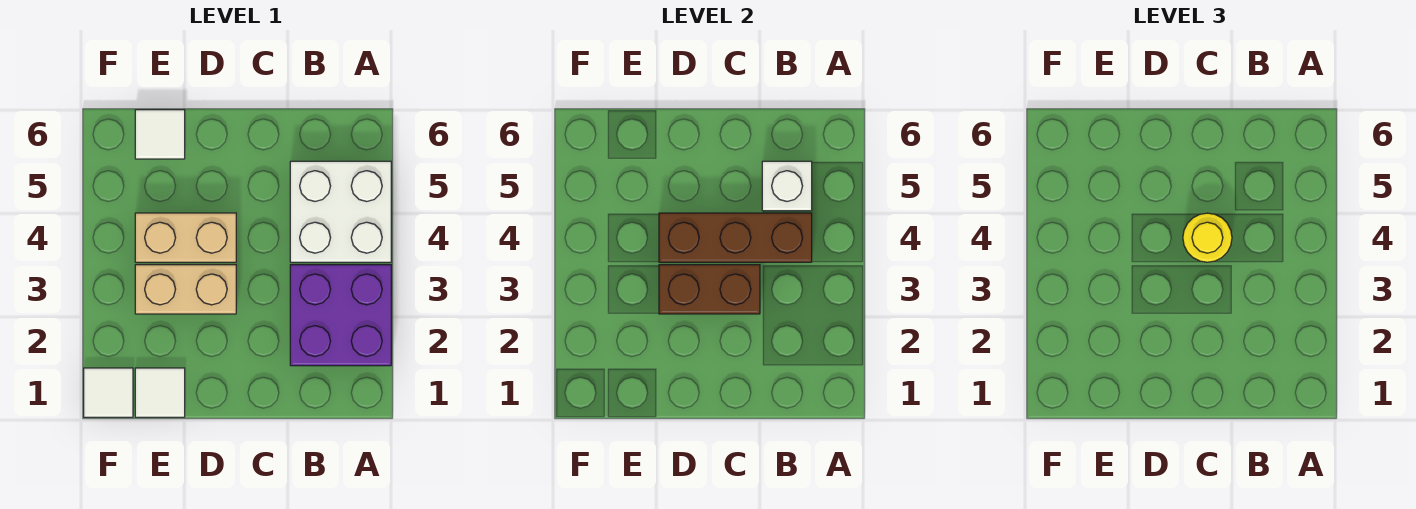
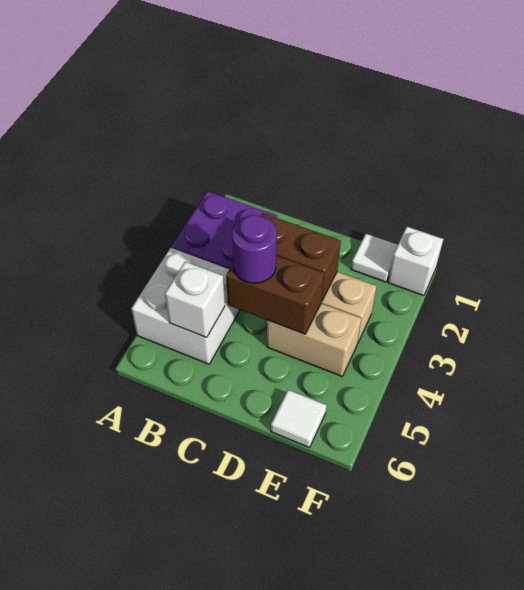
brown 1x3 brick [659,213,812,262] -> brown 1x2 brick [226,256,324,334]
yellow 1x1 round brick [1183,213,1232,262] -> purple 1x1 round brick [232,215,277,283]
white 1x1 tile [84,368,133,417] -> white 1x1 brick [388,227,443,296]

